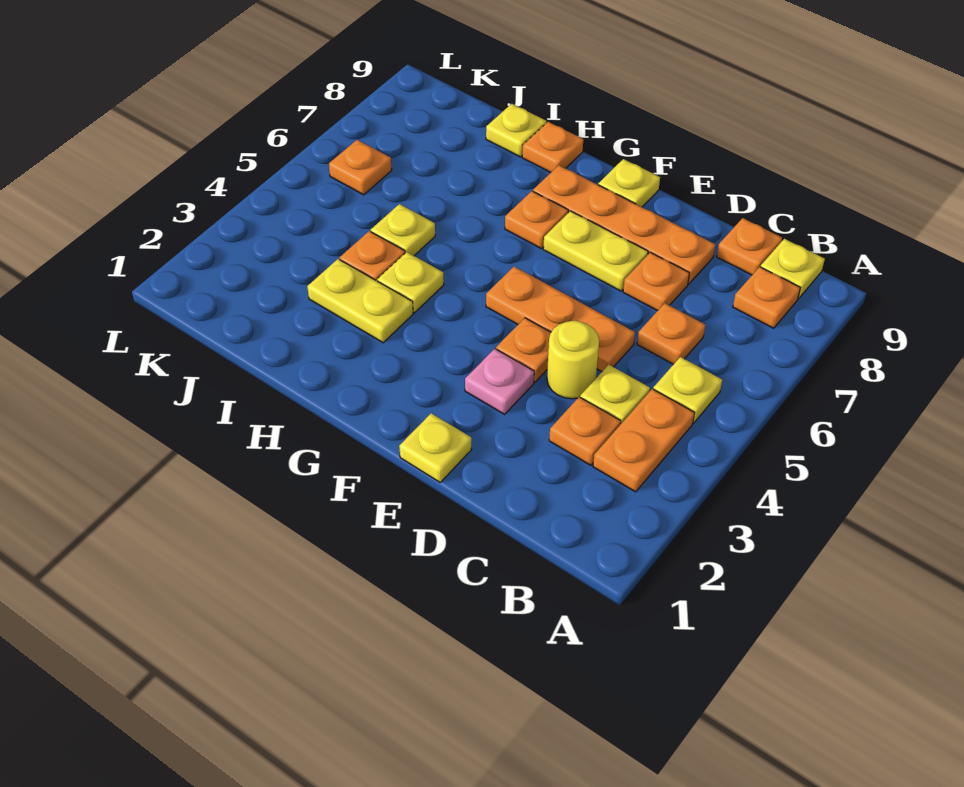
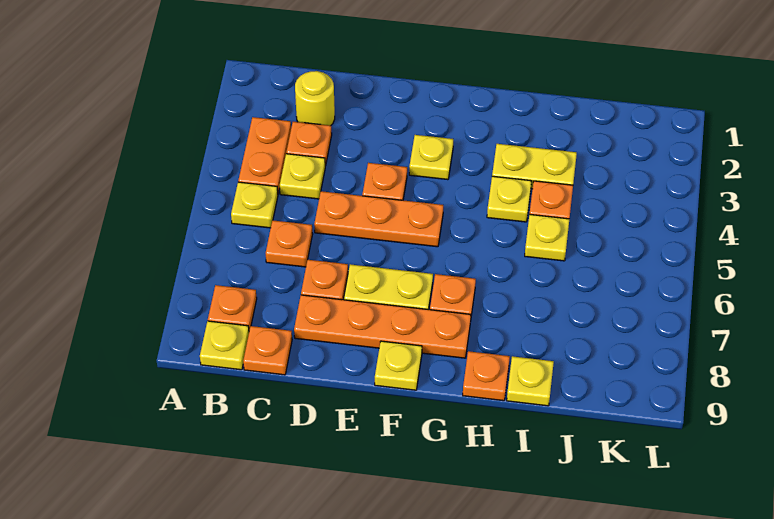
yellow 1x1 round brick [547,321,599,399] -> yellow 1x1 round brick moved to [295,71,335,126]
yellow 1x1 plate [399,413,472,482] -> yellow 1x1 plate moved to [409,135,453,180]
pink 1x1 plate [465,349,534,414] -> none
orange 1x1 plate [329,140,392,195] -> none

